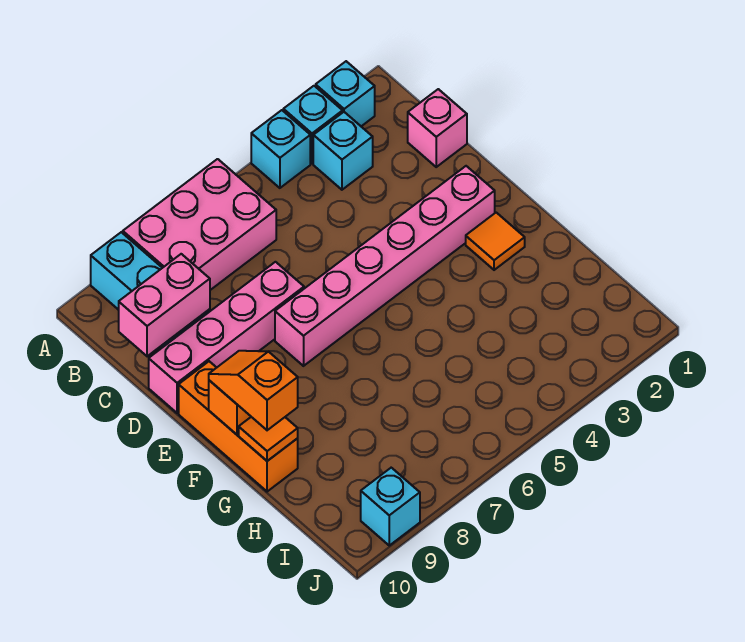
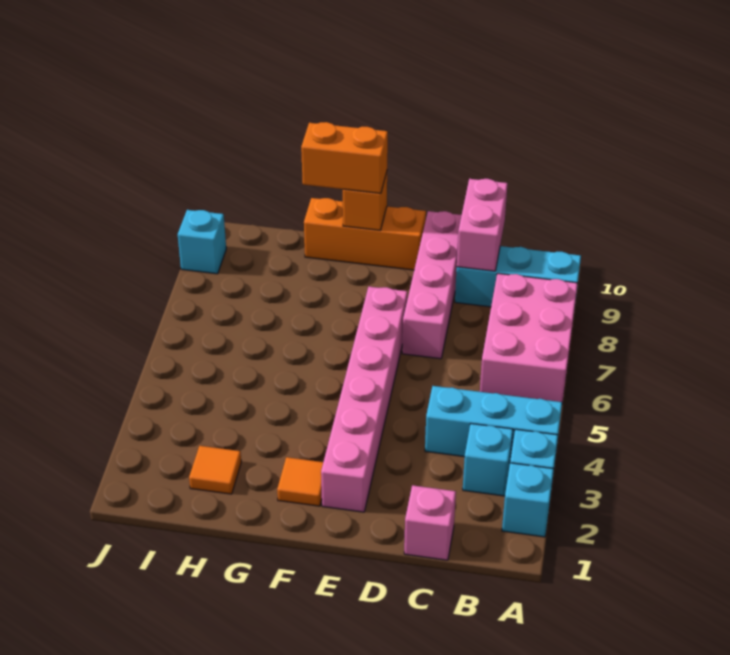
cyan 1x1 brick [251,110,310,188] -> cyan 1x3 brick [425,386,562,459]
orange 1x2 slope [209,351,298,430] -> orange 1x2 brick [301,122,388,193]
orange 1x1 tile [239,417,298,461] -> orange 1x1 tile moved to [189,446,241,494]

